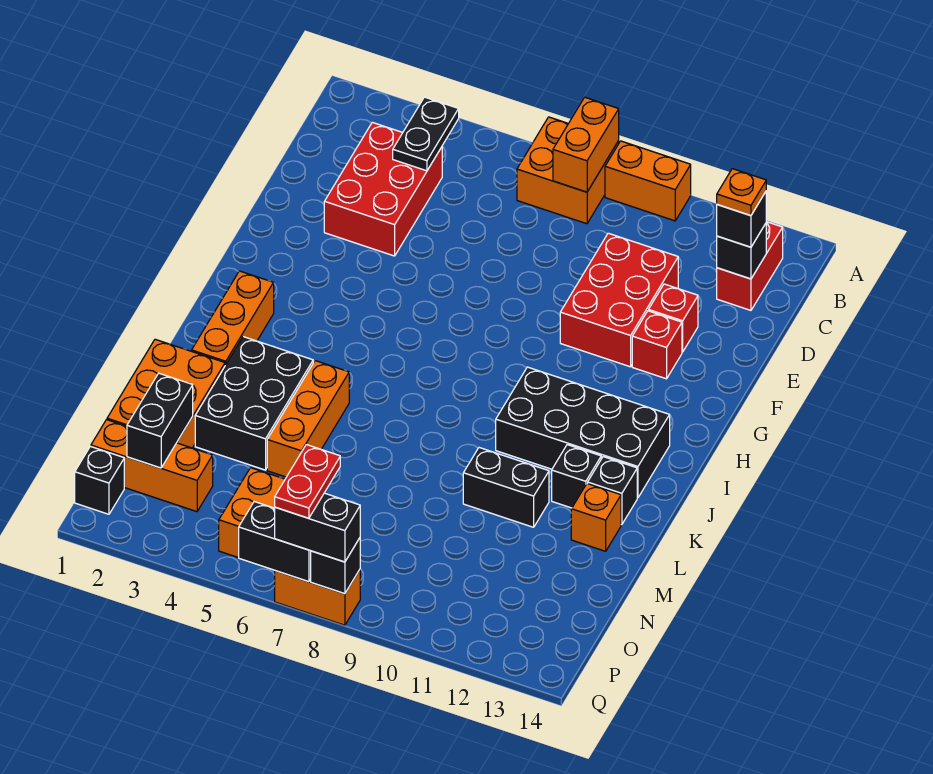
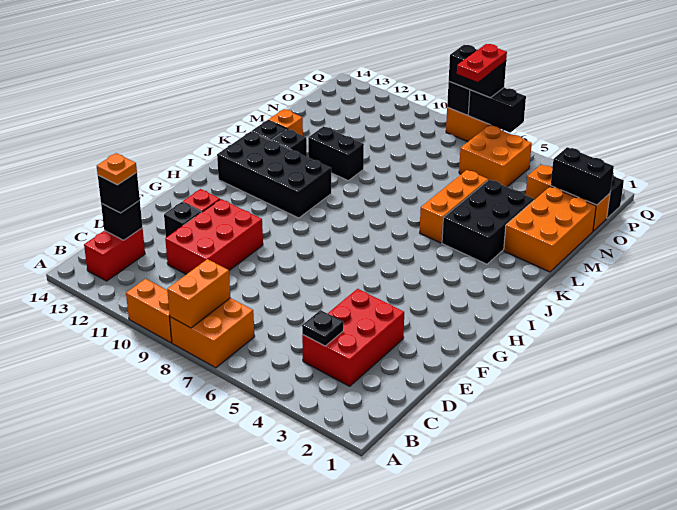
black 1x2 plate [393,97,459,171] -> black 1x1 plate [302,310,343,346]
red 1x1 brick [649,284,698,352] -> black 1x1 brick [164,202,202,237]
orange 1x3 brick [192,271,274,365] -> none
black 1x2 brick [127,373,193,468] -> black 1x2 brick turned to [551,147,614,205]

